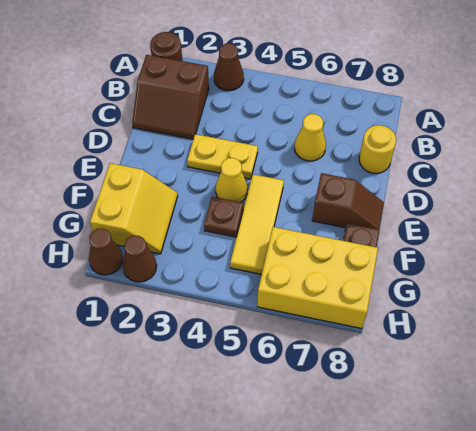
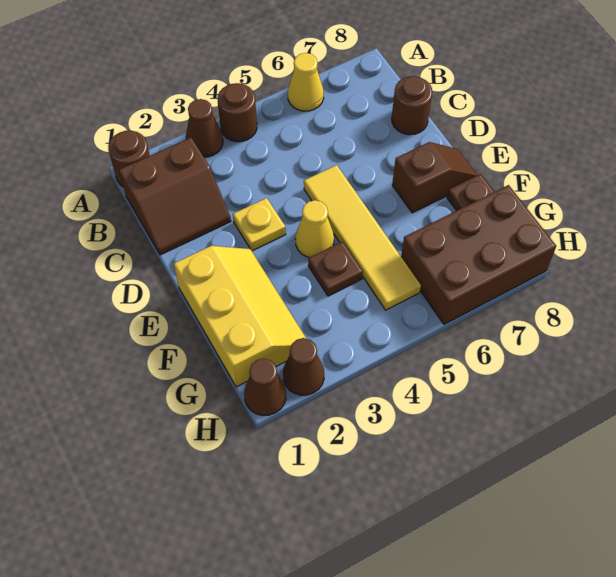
none -> brown 1x1 round brick [218,83,257,142]
yellow 1x1 cone [294,114,326,161] -> yellow 1x1 cone moved to [288,53,324,111]
yellow 1x1 round brick [359,125,396,173] -> brown 1x1 round brick [392,76,432,135]
yellow 1x2 plate [187,134,258,179] -> yellow 1x1 plate [233,198,286,251]
yellow 1x3 tile [230,174,284,274] -> yellow 1x4 tile [304,165,421,310]
yellow 2x2 slope [90,163,178,254] -> yellow 2x3 slope [174,246,306,387]
yellow 2x3 brick [257,227,378,329] -> brown 2x3 brick [401,185,556,324]

